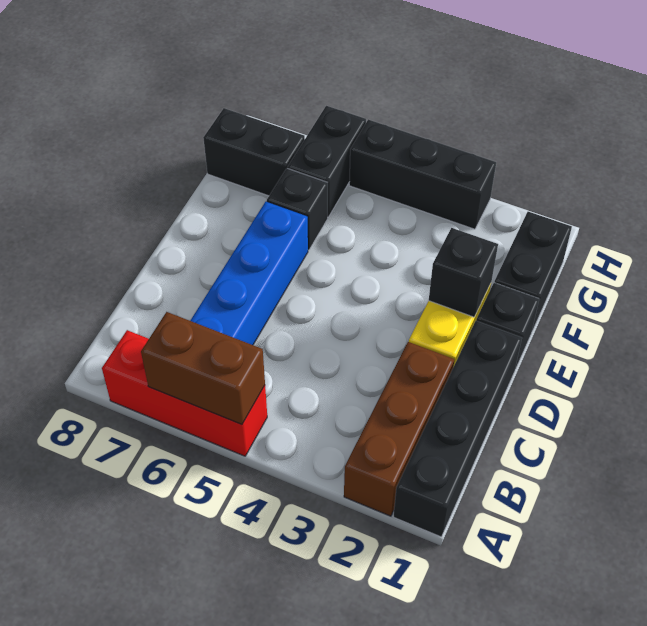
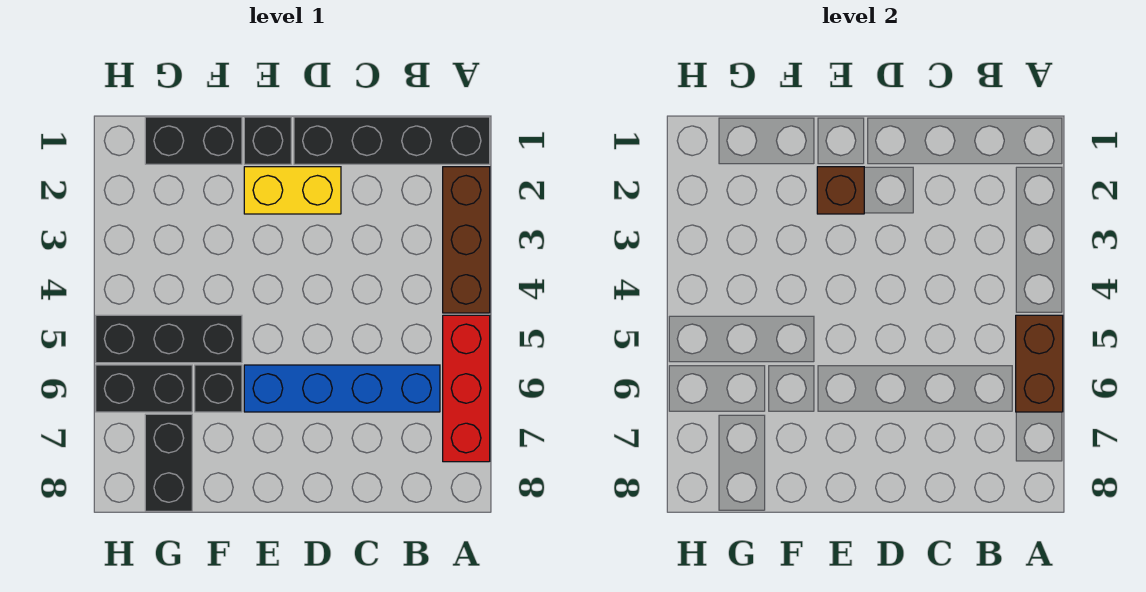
brown 1x3 brick [344,342,454,516] -> brown 1x3 brick turned to [443,167,490,313]
black 1x1 brick [429,228,498,317] -> brown 1x1 brick [817,167,864,214]
black 1x3 brick [349,120,496,229] -> black 1x3 brick turned to [96,315,242,363]

